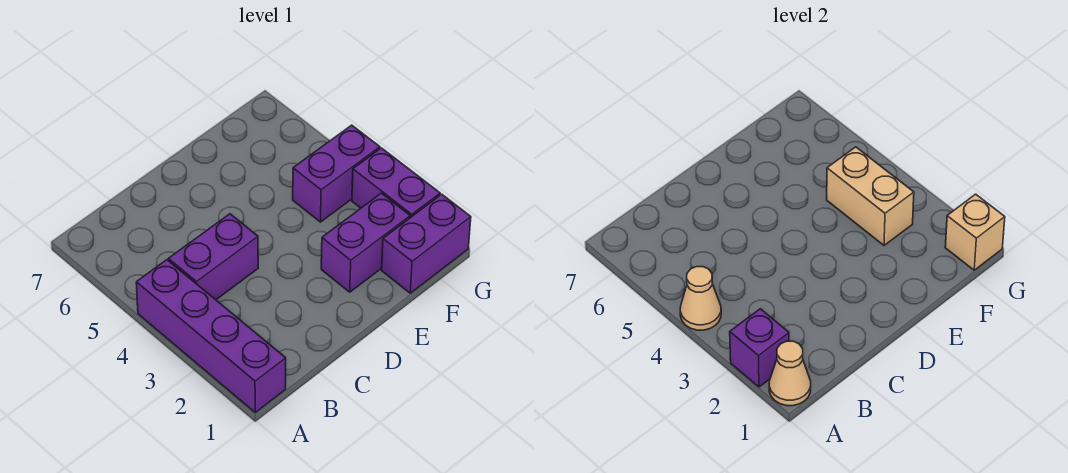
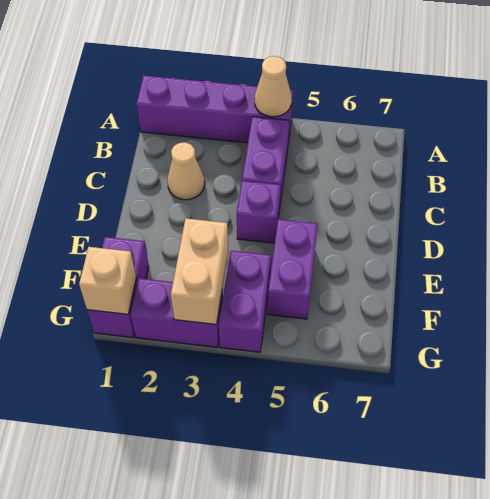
tan 1x1 cone [769,341,811,406] -> tan 1x1 cone moved to [168,142,205,200]
purple 1x1 brick [730,309,789,387] -> purple 1x1 brick moved to [237,181,280,243]
purple 1x2 brick [321,193,410,292] -> purple 1x2 brick moved to [268,219,318,319]
tan 1x2 brick [827,147,914,245] -> tan 1x2 brick turned to [171,218,228,324]

